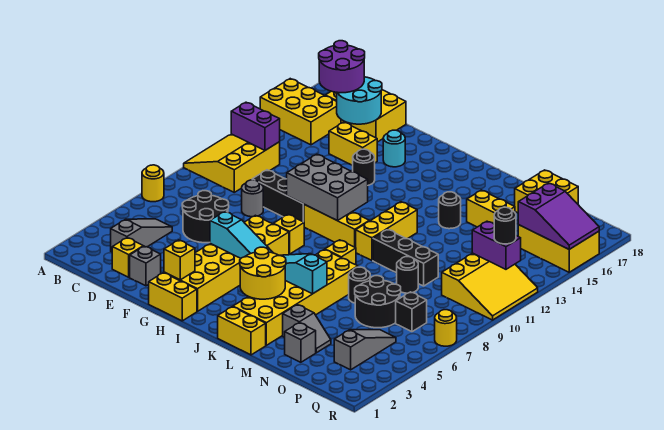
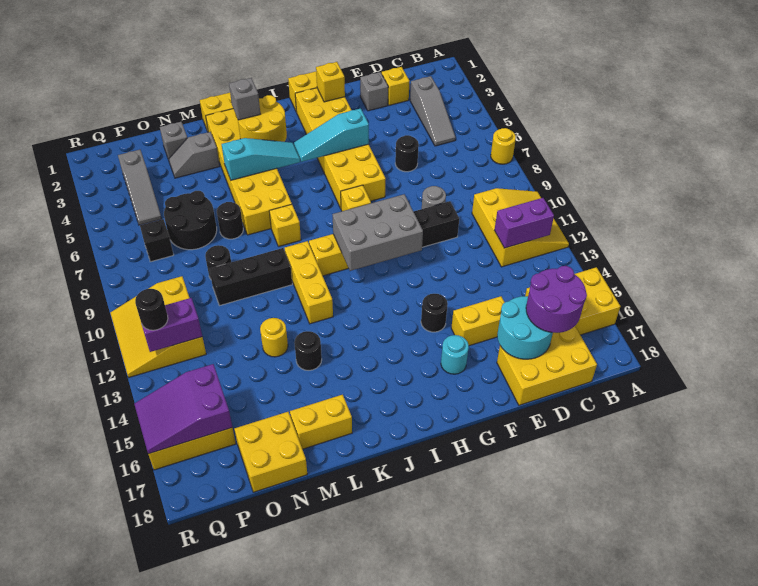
black 2x2 round brick [182,191,229,243] -> black 1x1 round brick [395,135,419,172]
none -> grey 1x1 brick [229,78,260,120]
yellow 1x2 brick [467,190,515,227] -> yellow 1x2 brick moved to [290,395,352,449]
yellow 1x1 round brick [435,310,457,346] -> yellow 1x1 round brick moved to [260,318,288,357]

